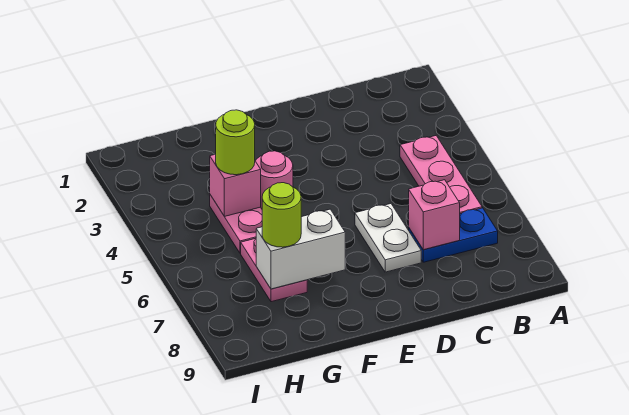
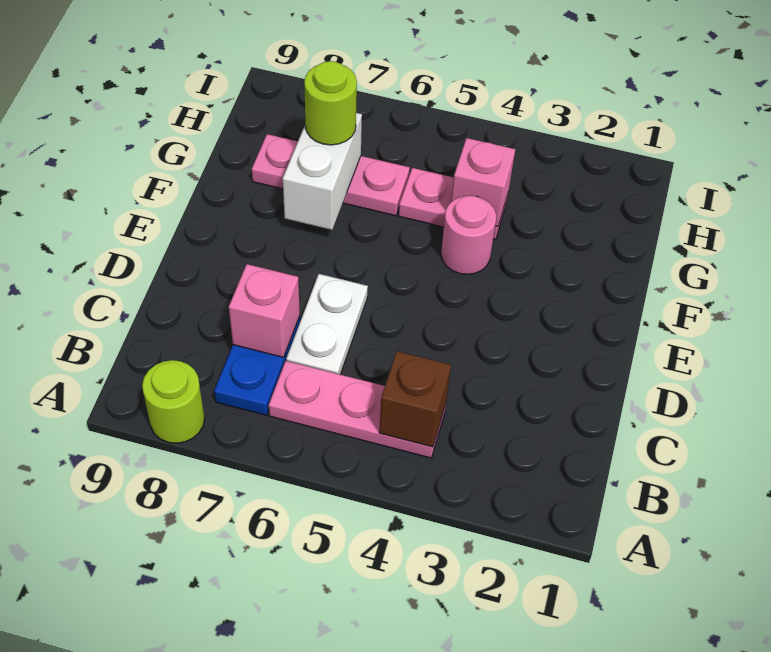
none -> brown 1x1 brick [379,351,451,447]
white 1x2 plate [355,204,421,272] -> white 1x2 plate turned to [286,274,368,375]
lime 1x1 round brick [216,110,255,175] -> lime 1x1 round brick moved to [142,360,205,443]
pink 1x2 plate [241,238,307,302] -> pink 1x3 plate [252,134,410,216]

